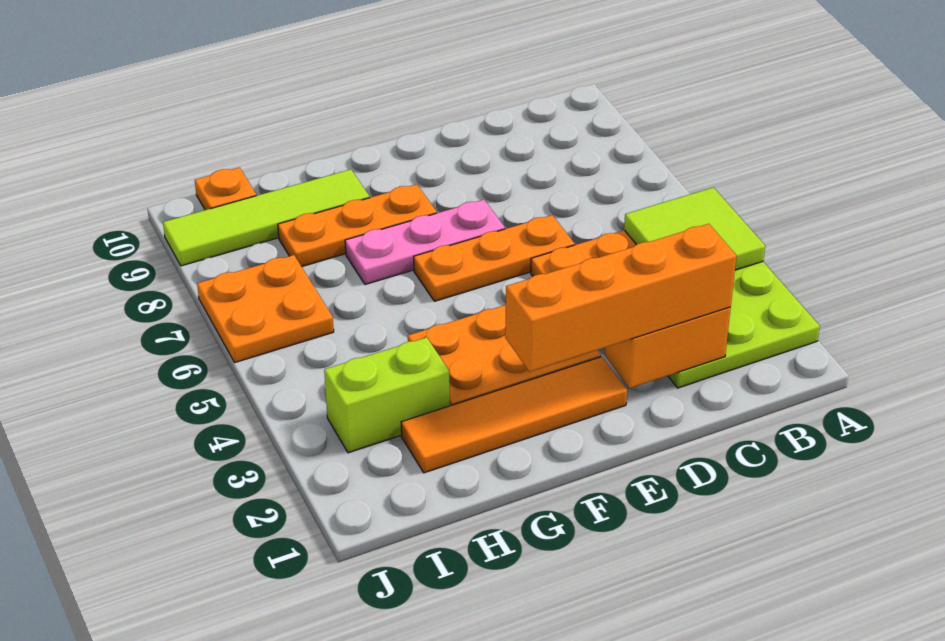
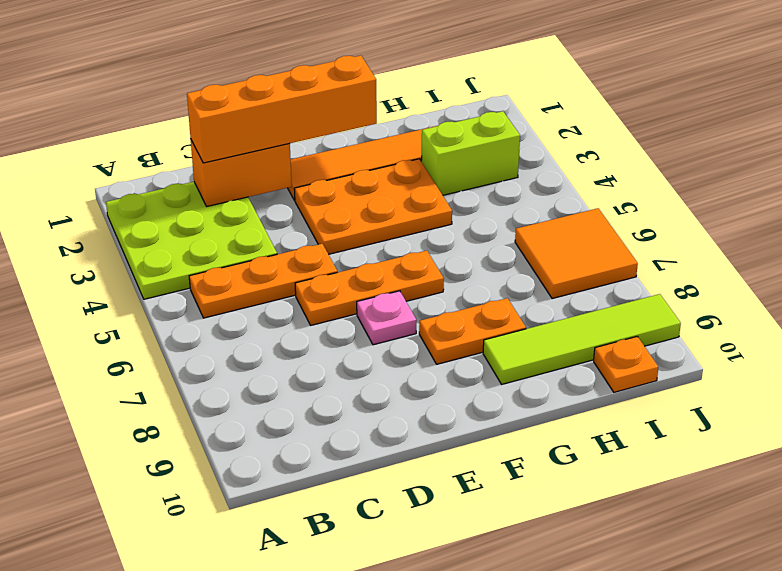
lime 2x2 tile [624,187,765,270] -> none
pink 1x3 plate [345,200,505,285] -> pink 1x1 plate [357,291,417,345]
orange 1x3 plate [278,184,437,267] -> orange 1x2 plate [419,298,526,364]
orange 2x2 plate [197,255,334,363] -> orange 2x2 tile [515,208,638,299]

